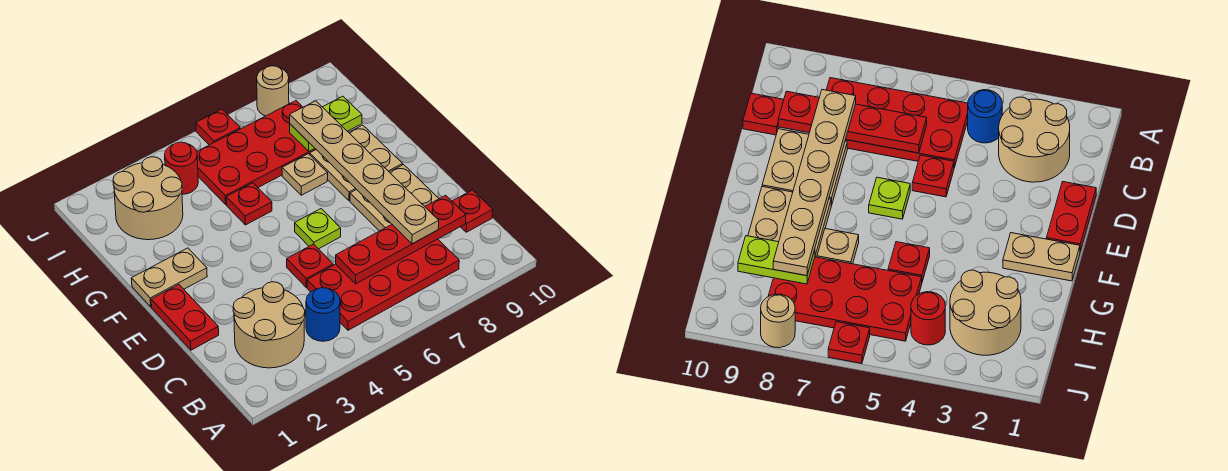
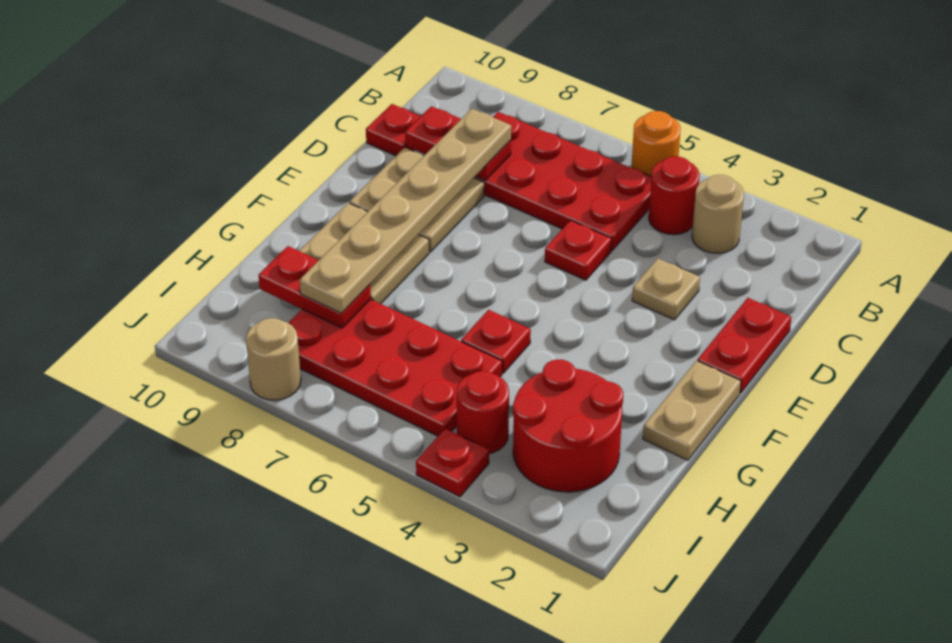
none -> orange 1x1 round brick [631,111,681,177]
tan 2x2 round brick [233,282,305,368] -> tan 1x1 round brick [692,175,744,253]
blue 1x1 round brick [306,288,340,341] -> red 1x1 round brick [649,156,700,235]
red 1x4 plate [336,195,466,284] -> red 1x2 plate [405,106,511,180]
lime 1x1 plate [295,209,341,249] -> none
tan 1x2 plate [131,248,207,307] -> tan 1x2 plate turned to [643,361,741,460]
tan 1x1 plate [282,154,328,195] -> tan 1x1 plate moved to [632,259,700,320]
tan 2x2 round brick [113,157,183,240] -> red 2x2 round brick [513,360,623,492]
lime 1x2 plate [290,96,362,151] -> red 1x2 plate [259,246,371,328]
red 1x1 plate [196,109,240,145] -> red 1x1 plate moved to [416,428,489,497]

